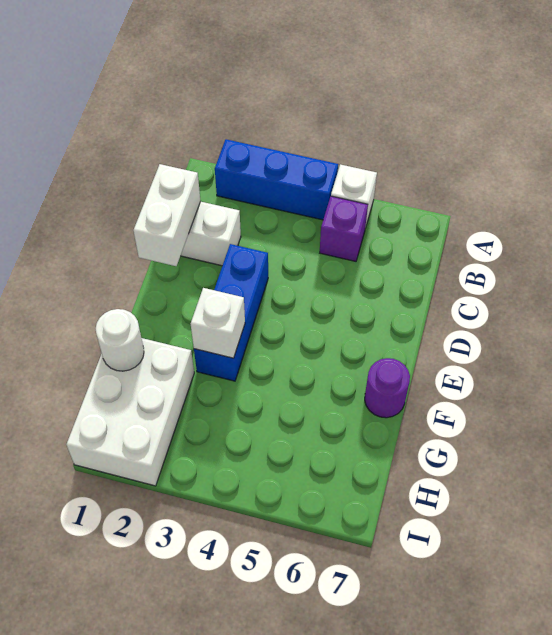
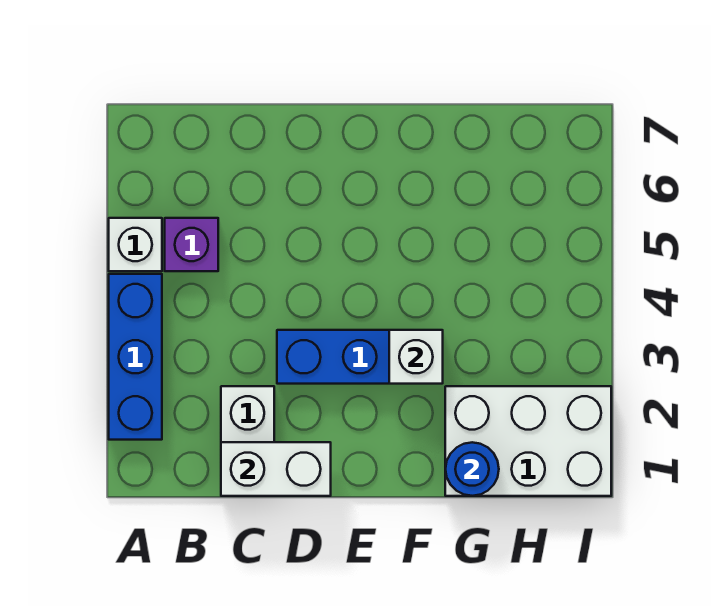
purple 1x1 round brick [365,358,410,418] -> none
white 1x1 round brick [96,309,144,371] -> blue 1x1 round brick [445,442,499,496]

